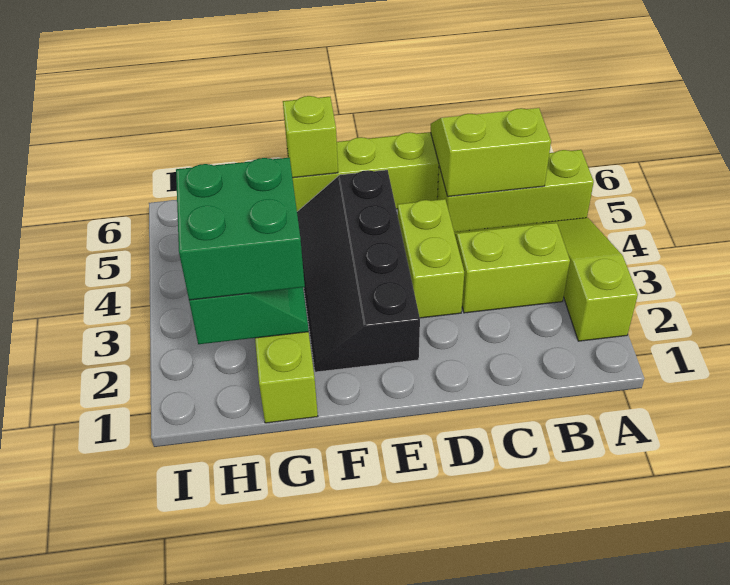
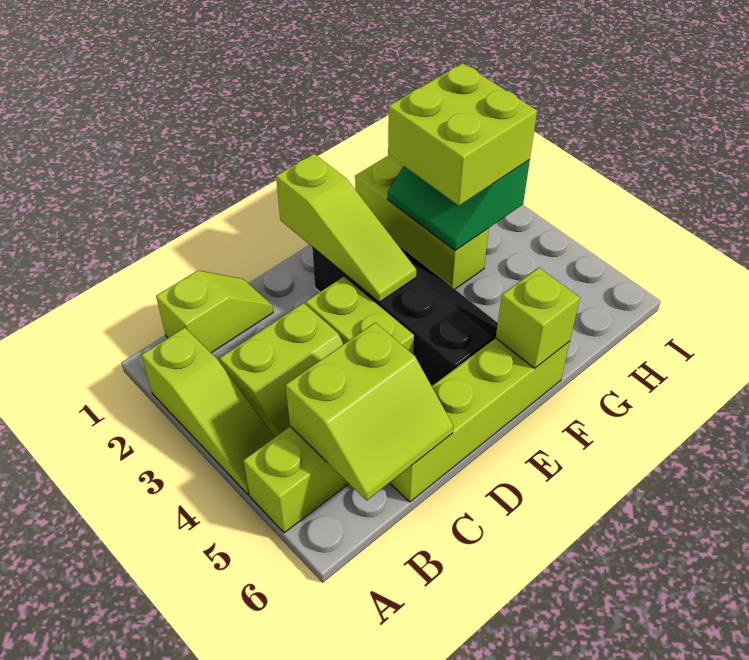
none -> lime 1x2 slope [156,270,273,353]
none -> lime 1x3 slope [276,154,416,302]
green 2x2 brick [176,158,305,300] -> lime 2x2 brick [388,63,537,206]

